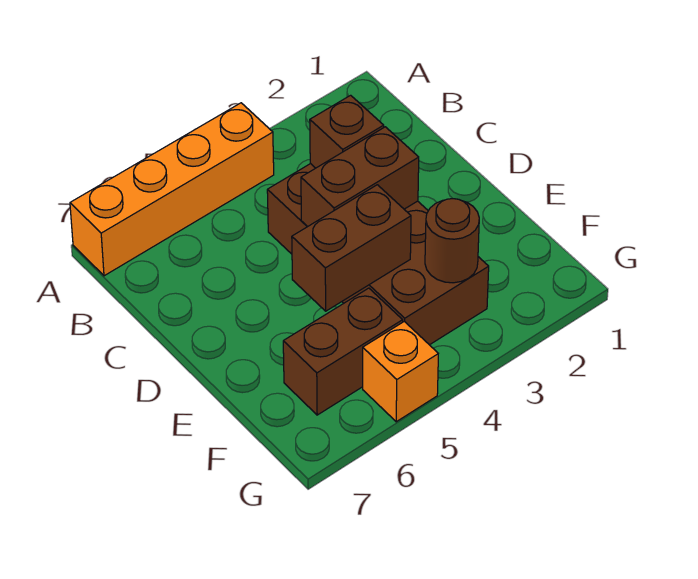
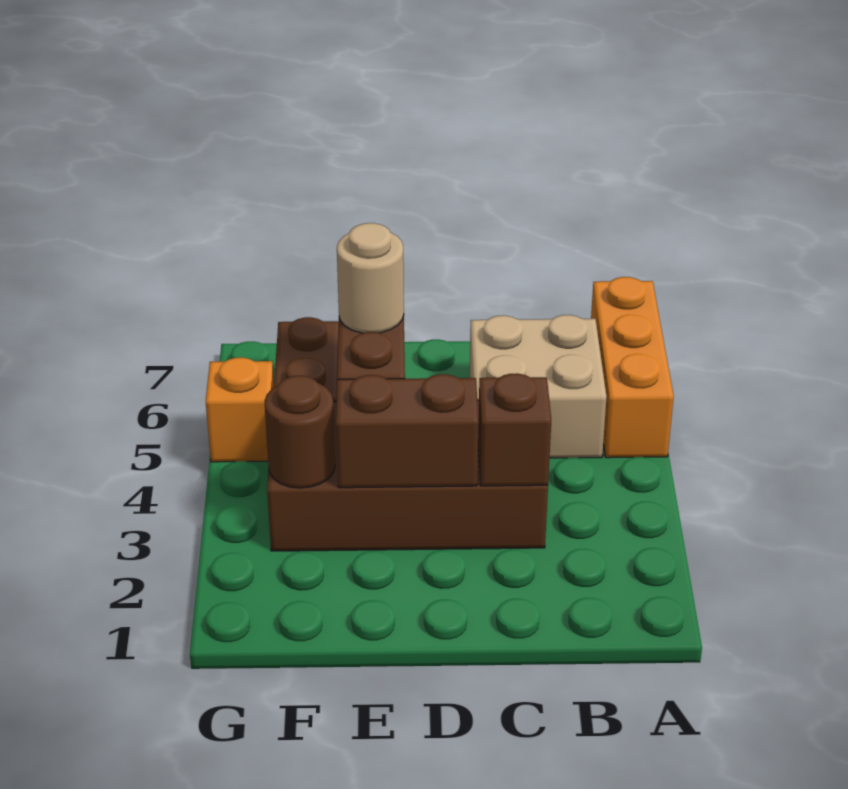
orange 1x4 brick [70,103,274,276] -> orange 1x3 brick [591,277,674,458]
none -> tan 2x2 brick [470,315,607,458]
brown 1x2 brick [301,127,419,227] -> brown 1x2 brick turned to [336,374,479,488]
none -> tan 1x1 round brick [337,223,404,333]

